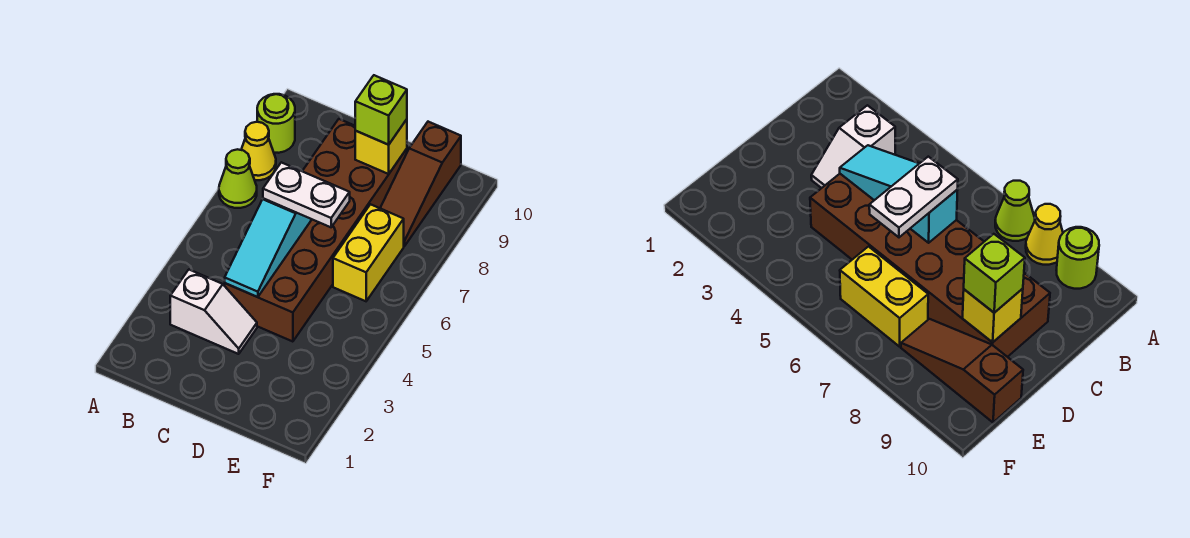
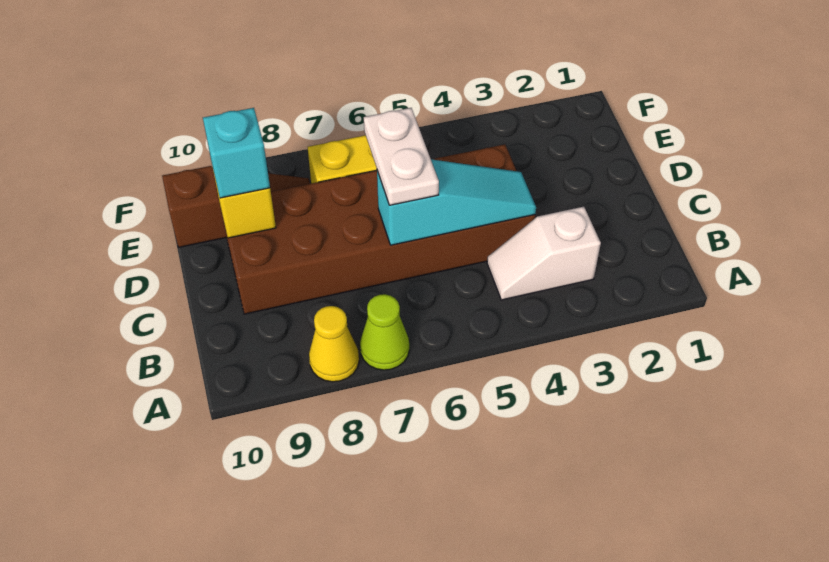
lime 1x1 round brick [257,94,295,153] -> none
white 1x2 slope [170,270,257,354] -> white 1x2 slope turned to [487,207,601,300]
lime 1x1 brick [355,75,407,145] -> cyan 1x1 brick [203,108,270,198]

